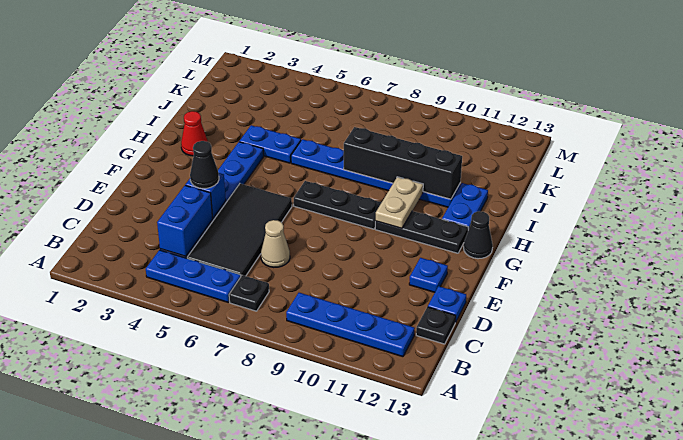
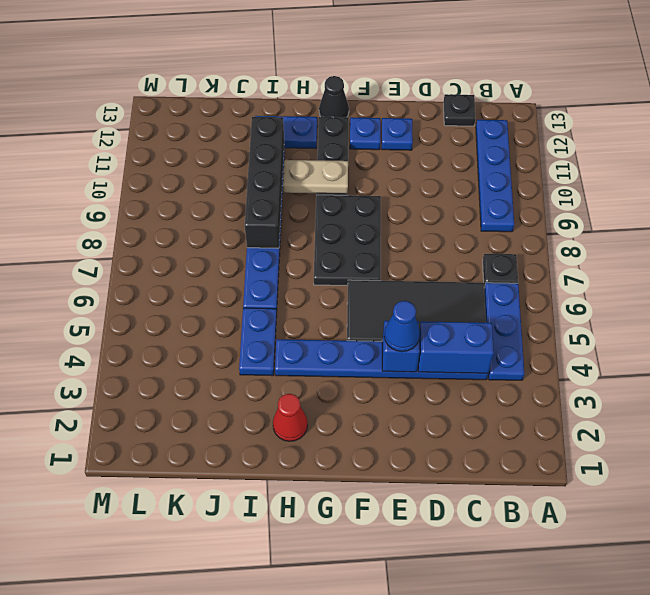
tan 1x1 cone [261,220,290,267] -> none
blue 1x1 plate [428,286,466,322] -> blue 1x1 plate moved to [350,117,381,150]
black 1x1 cone [190,141,219,189] -> blue 1x1 cone [384,301,420,352]
black 1x3 plate [294,181,382,229] -> black 2x3 plate [314,195,381,286]

